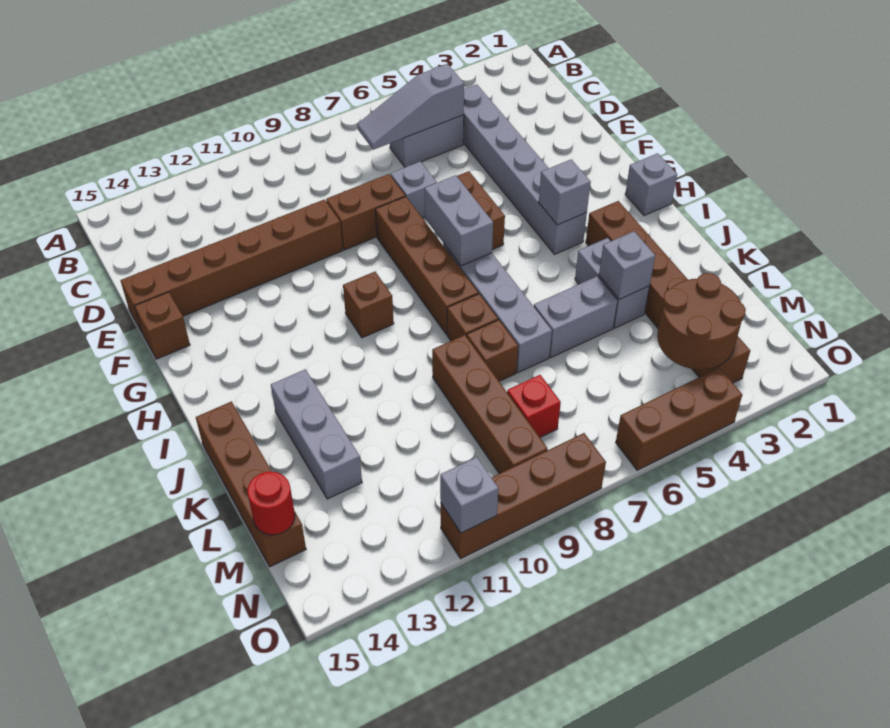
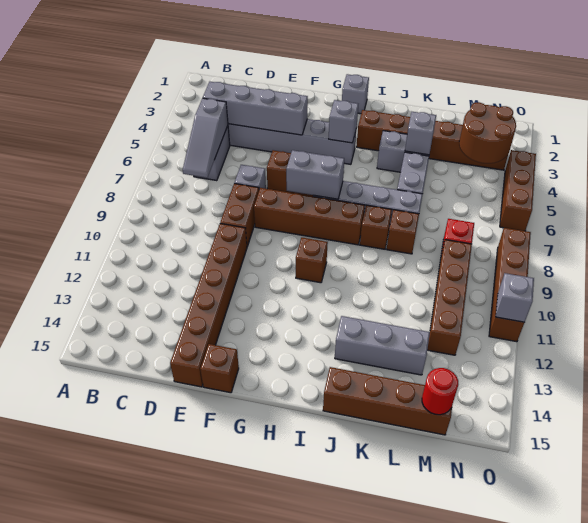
none -> grey 1x4 brick [203,82,308,135]
brown 1x4 brick [432,335,548,474] -> brown 1x4 brick turned to [427,240,472,355]

